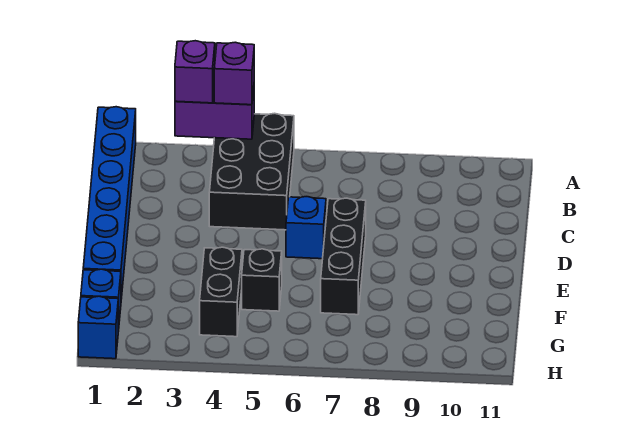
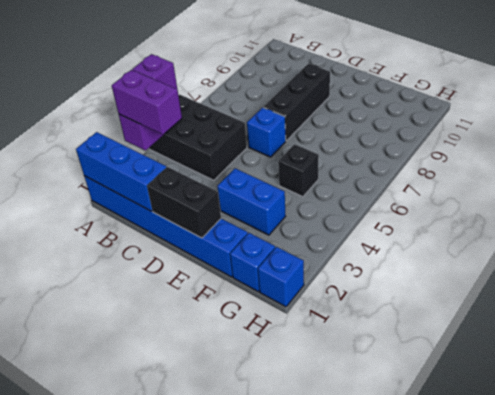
none -> blue 1x3 brick [76,132,166,211]
purple 1x1 brick [175,41,215,103] -> purple 1x2 brick [112,70,182,134]
black 1x3 brick [321,198,366,315] -> black 1x3 brick turned to [263,64,330,141]
none -> blue 1x2 brick [217,168,286,235]
black 1x2 brick [200,247,242,337] -> black 1x2 brick moved to [147,167,221,238]

